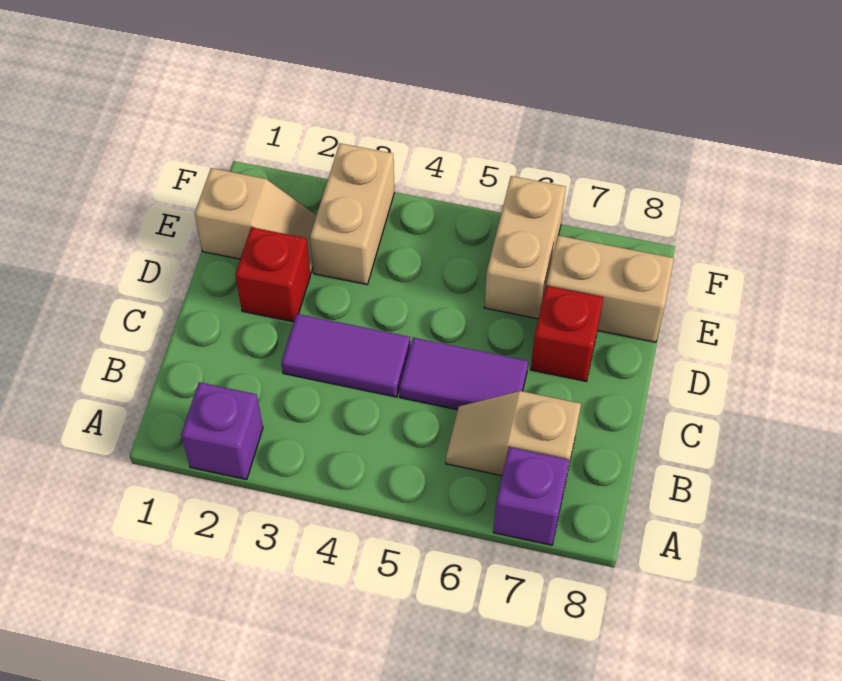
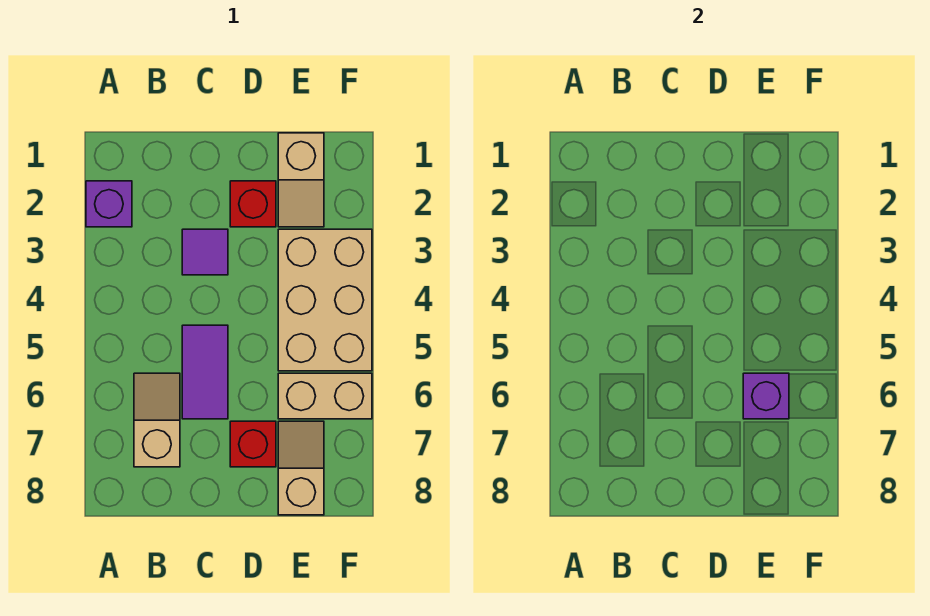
purple 1x1 brick [493,447,569,545] -> purple 1x1 brick moved to [743,373,789,419]
purple 1x2 tile [281,314,410,397] -> purple 1x1 tile [182,229,228,275]
tan 1x2 brick [310,143,394,284] -> tan 2x3 brick [278,229,372,371]
tan 1x2 brick [546,235,674,342] -> tan 1x2 slope [278,421,324,515]

